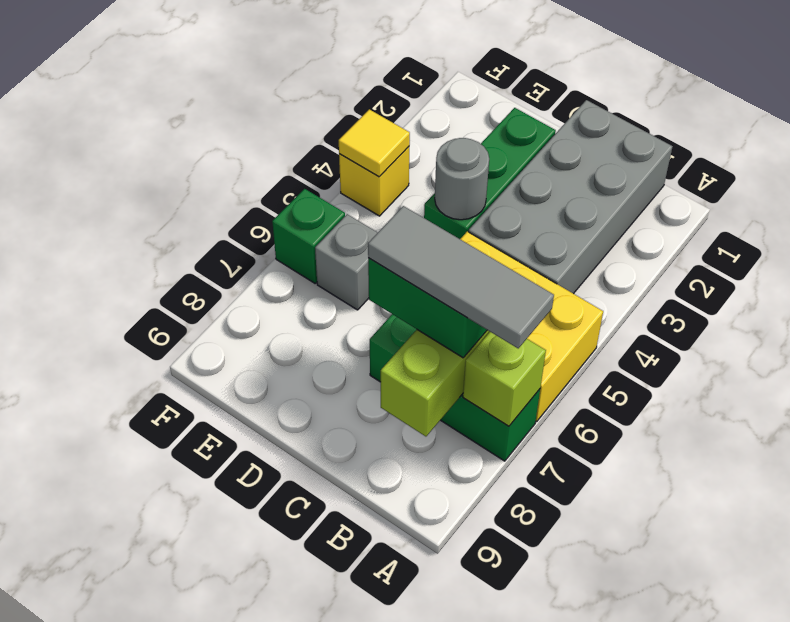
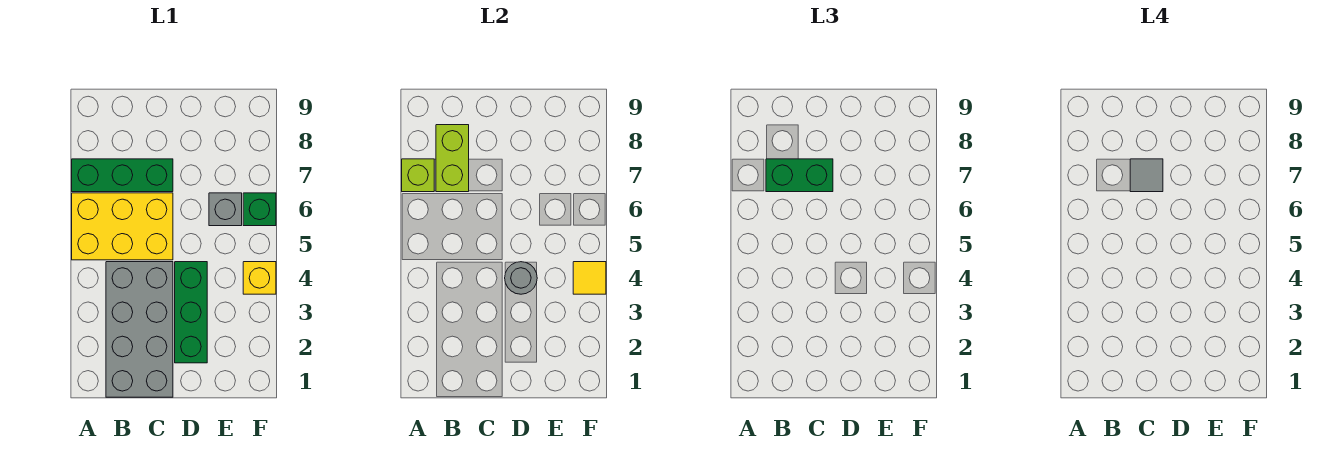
grey 1x3 tile [368,206,554,348] -> grey 1x1 tile [1130,159,1163,192]

